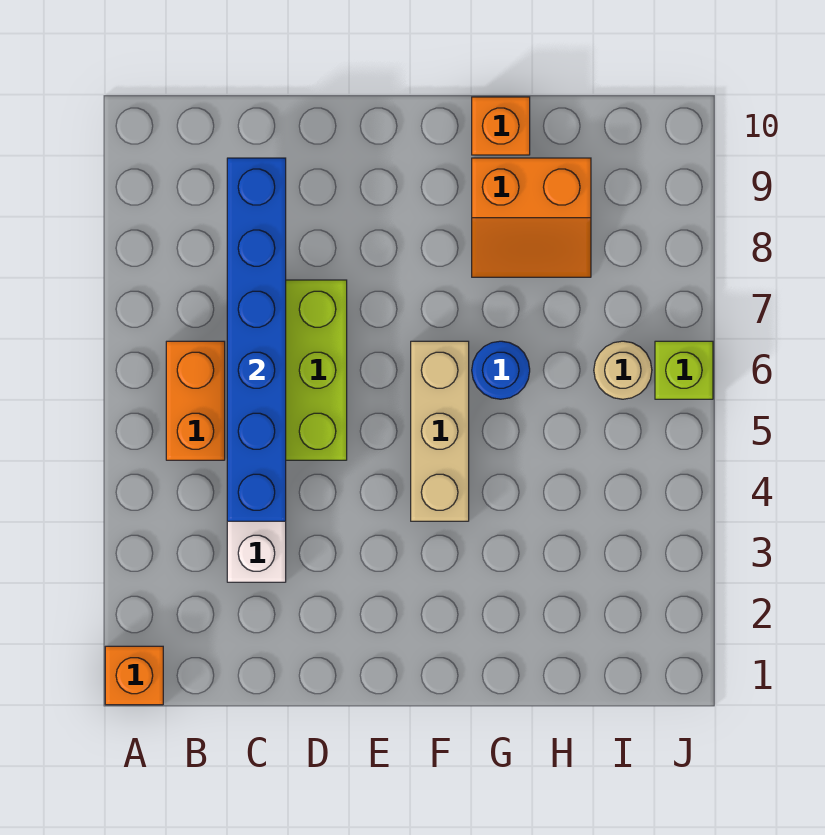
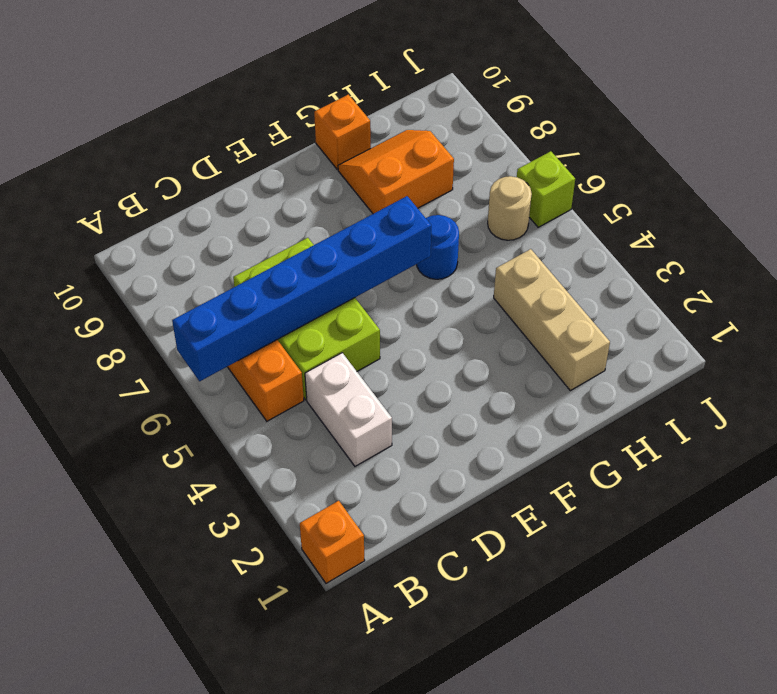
blue 1x6 brick [227,158,286,521] -> blue 1x6 brick turned to [172,196,431,381]
tan 1x3 brick [411,341,469,521] -> tan 1x3 brick moved to [494,249,610,391]
orange 2x2 slope [472,158,591,277] -> orange 2x2 slope turned to [338,130,454,214]

